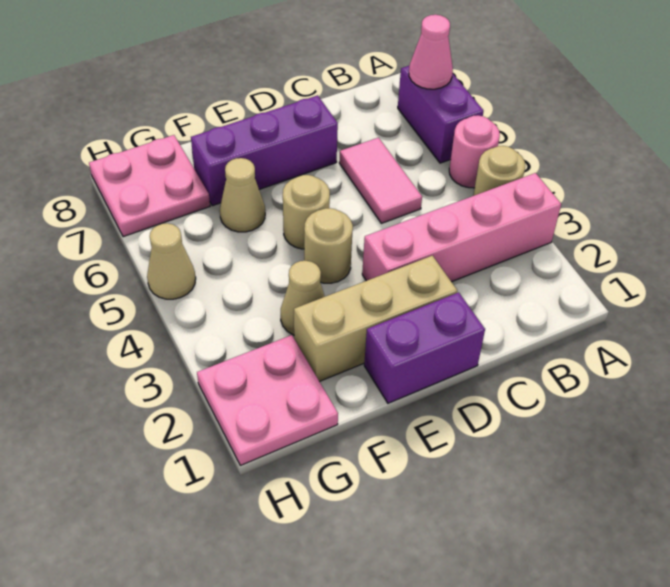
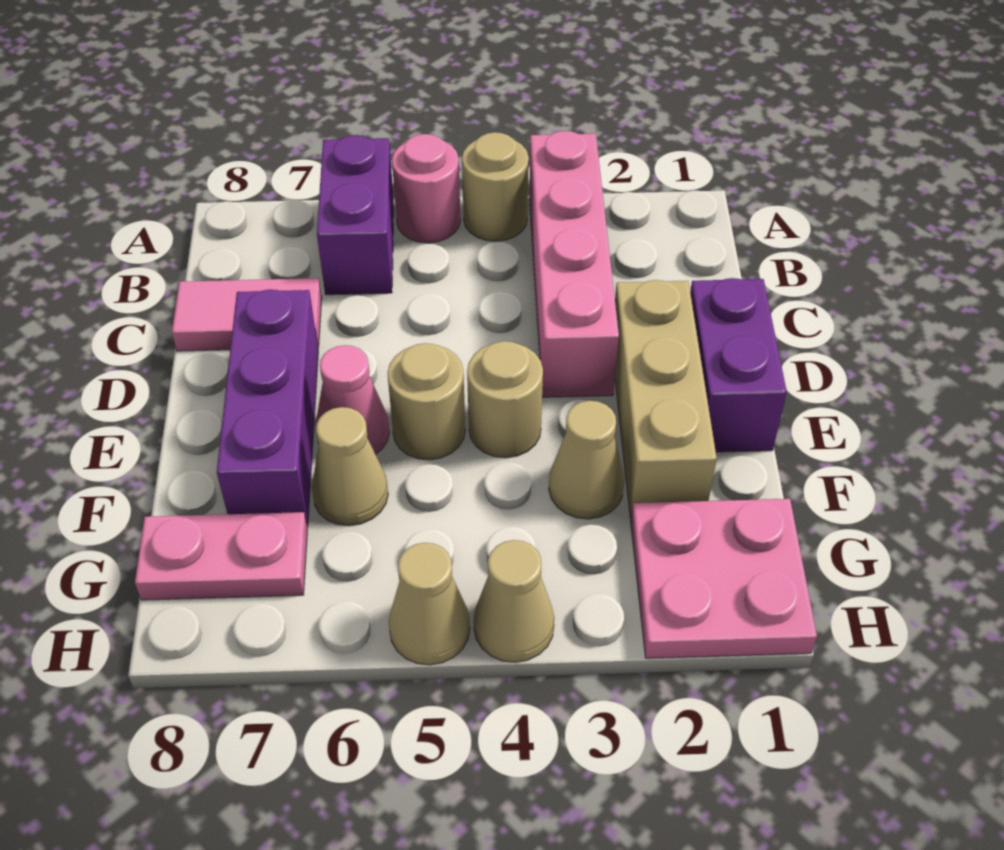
purple 1x2 brick [398,66,483,163] -> purple 1x2 brick turned to [317,136,394,295]
pink 1x1 cone [409,15,453,89] -> pink 1x1 cone moved to [315,345,389,454]
pink 1x2 tile [339,138,422,223] -> pink 1x2 tile moved to [172,278,322,351]
pink 2x2 plate [89,135,210,237] -> pink 1x2 plate [135,512,307,600]
none -> tan 1x1 cone [474,540,554,662]

